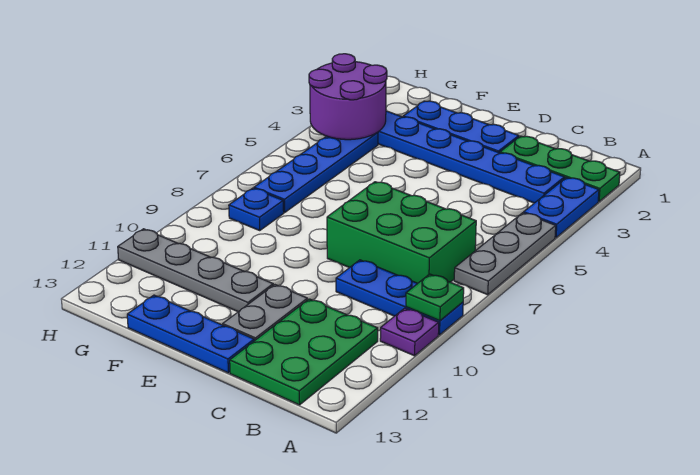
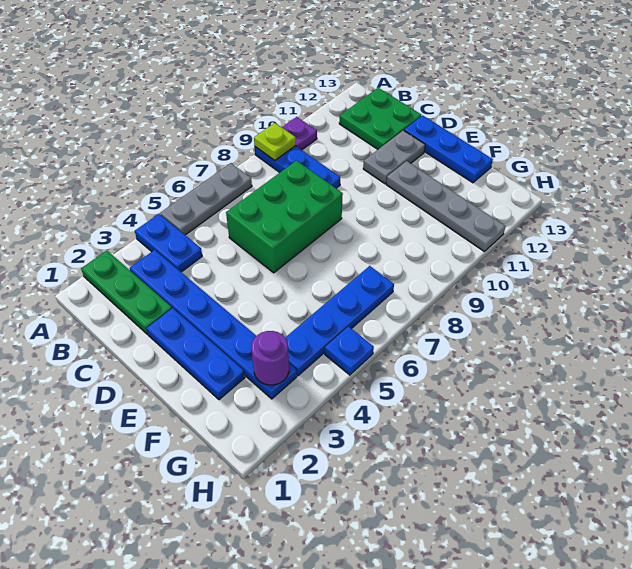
blue 1x2 plate [524,177,599,238] -> blue 1x2 plate turned to [135,214,202,272]
green 1x1 plate [406,274,464,321] -> lime 1x1 plate [254,123,296,160]
green 2x3 brick [327,182,476,283] -> green 2x3 brick turned to [226,161,343,273]
green 2x3 plate [230,299,378,405] -> green 2x2 plate [339,88,421,149]
purple 2x2 round brick [309,54,387,140] -> purple 1x1 round brick [251,331,289,385]
blue 1x1 plate [229,188,284,230] -> blue 1x1 plate moved to [325,326,374,375]

